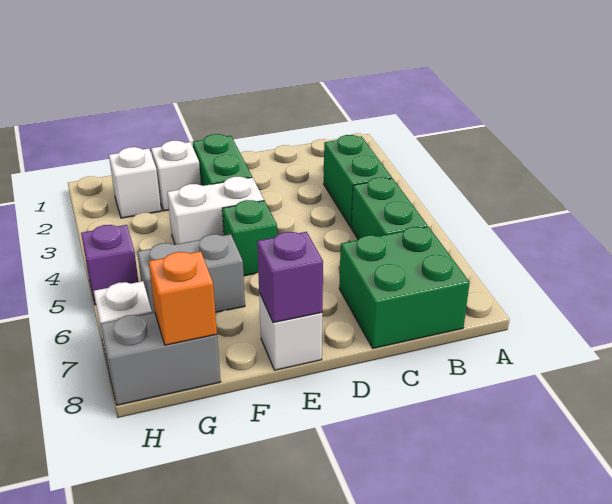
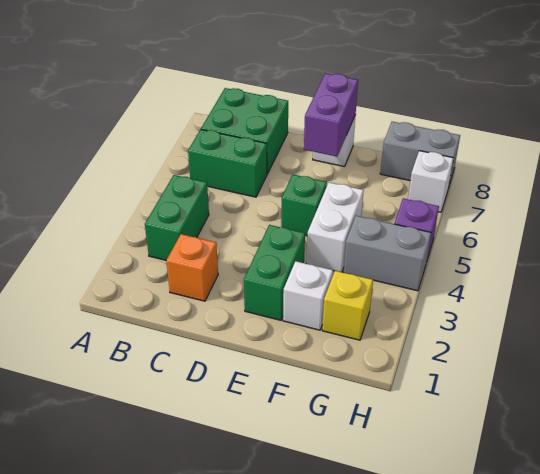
green 1x2 brick [351,177,428,240] -> green 1x2 brick turned to [188,129,267,197]
white 1x2 brick [167,177,264,244] -> white 1x2 brick turned to [306,182,364,272]
purple 1x1 brick [257,232,323,323] -> purple 1x2 brick [304,73,358,157]
grey 1x2 brick [137,234,245,313] -> grey 1x2 brick moved to [344,216,431,291]
white 1x1 brick [109,147,161,218] -> yellow 1x1 brick [322,271,373,340]
orange 1x1 brick [148,251,217,345] -> orange 1x1 brick moved to [166,234,218,301]

